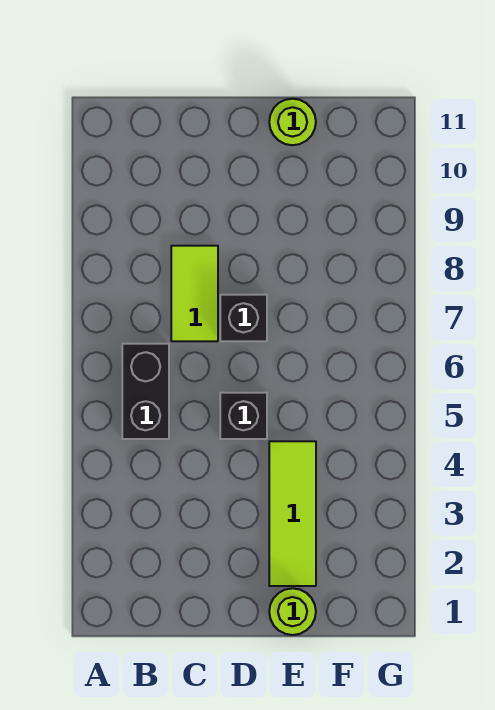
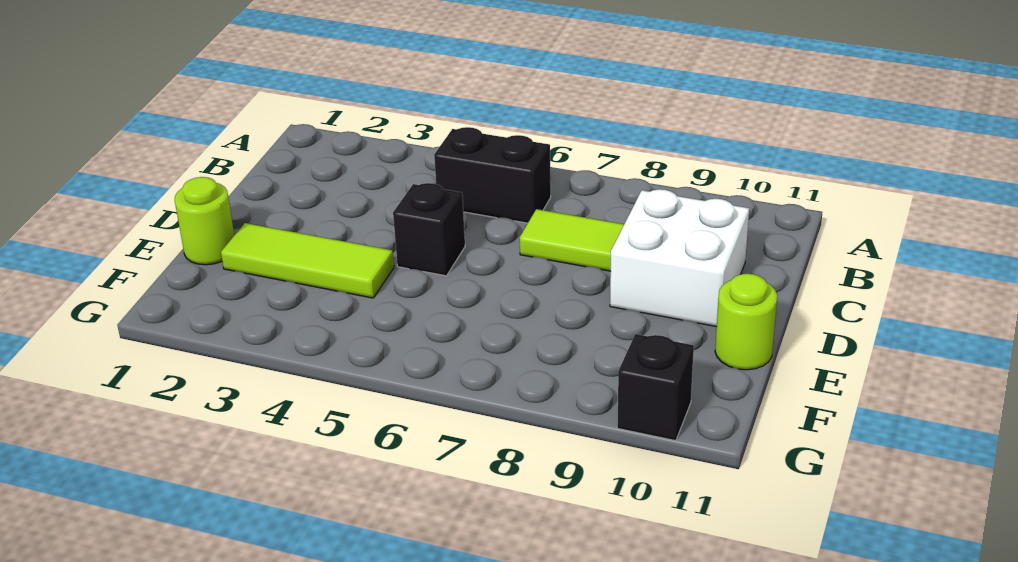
none -> white 2x2 brick [610,189,749,327]
black 1x1 brick [220,295,267,341] -> black 1x1 brick moved to [617,334,694,441]

